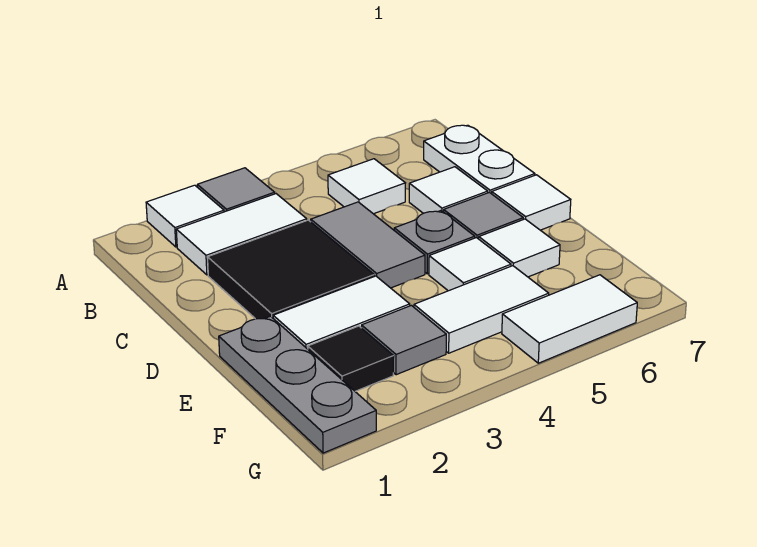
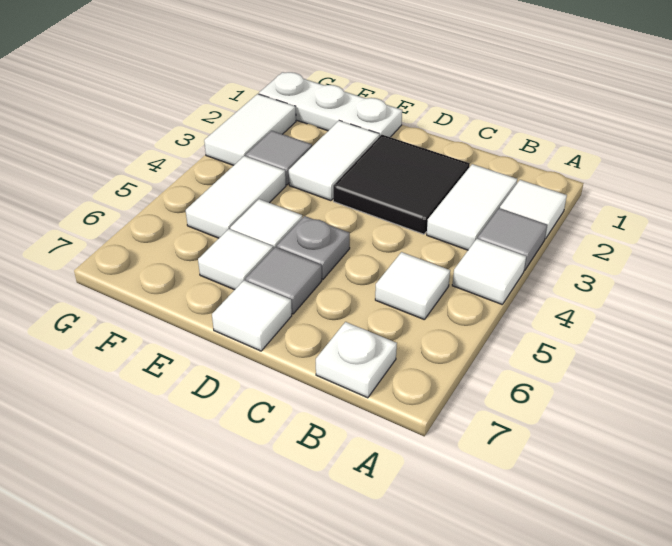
white 1x2 plate [424,125,535,194] -> white 1x1 plate [316,322,397,398]
grey 1x2 tile [311,202,425,288] -> none
white 1x1 tile [409,167,488,213] -> white 1x1 tile moved to [452,239,526,304]
grey 1x3 plate [219,316,376,453] -> white 1x3 plate [259,72,402,137]
black 1x1 tile [308,326,394,391] -> none
white 1x2 tile [502,275,637,363] -> white 1x2 tile moved to [204,94,296,165]

